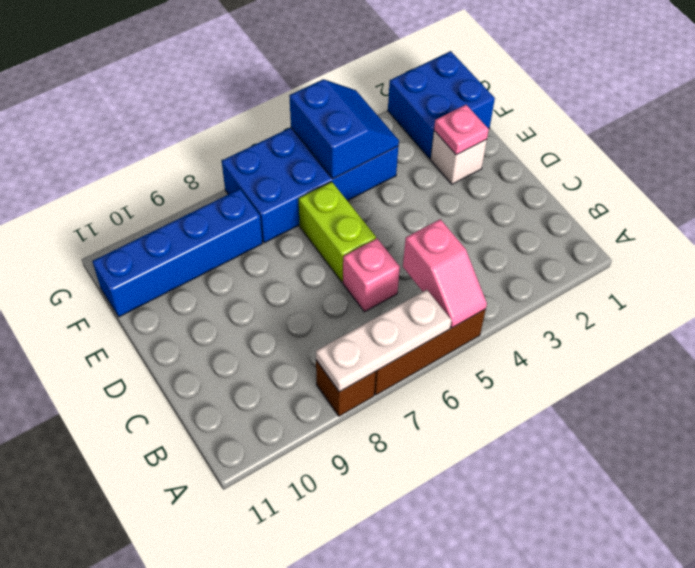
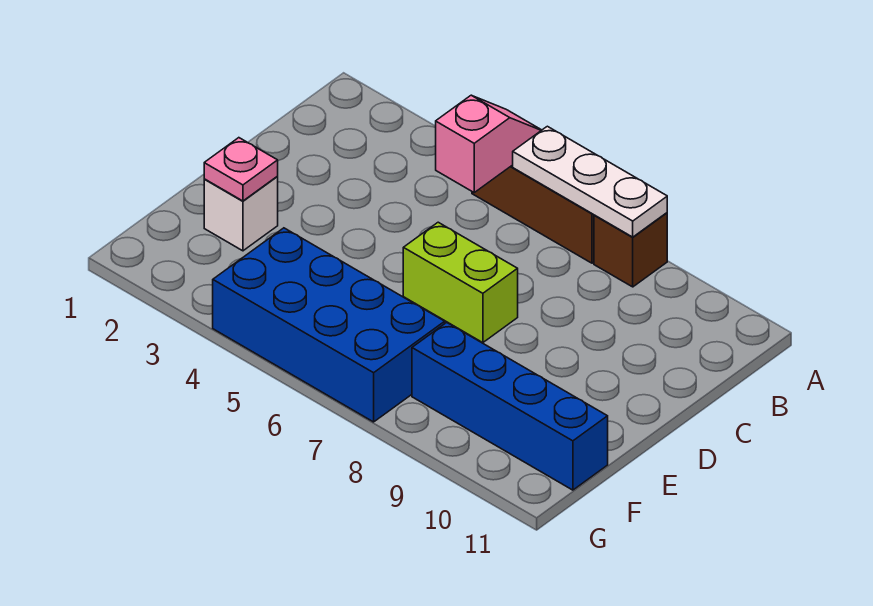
pink 1x1 brick [343,239,400,312] -> none
lime 1x2 brick [299,182,376,282] -> lime 1x2 brick turned to [403,222,518,343]
blue 2x2 brick [388,51,495,159] -> none
blue 2x2 slope [289,79,399,179] -> none

